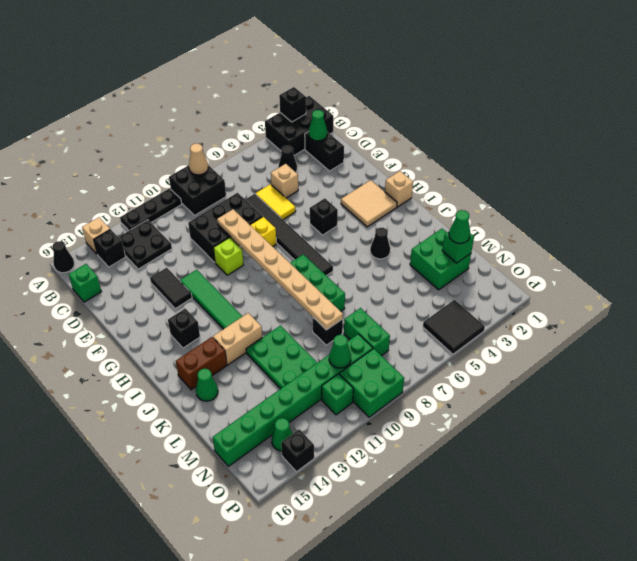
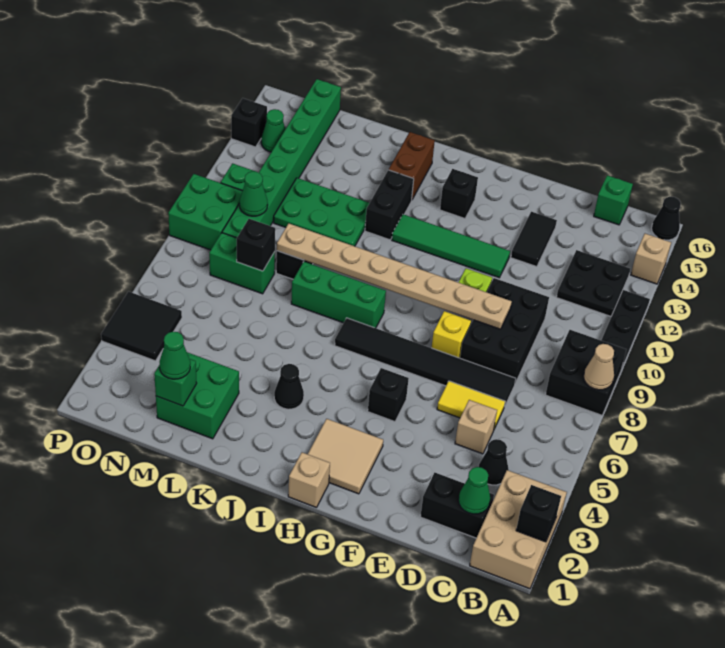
black 2x3 brick [265,96,333,155] -> tan 2x3 brick [470,470,567,589]
black 1x1 brick [94,229,125,267] -> black 1x1 brick moved to [237,219,275,271]
black 1x2 tile [150,268,192,309] -> black 1x2 tile turned to [511,212,557,267]
tan 1x2 brick [213,313,262,365] -> black 1x2 brick [365,170,414,240]
green 1x1 cone [196,369,218,401] -> none

